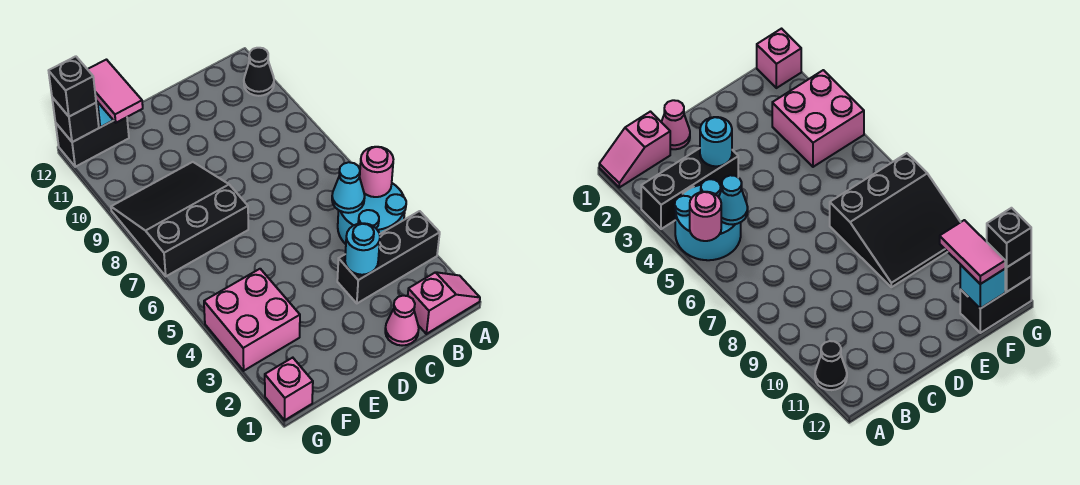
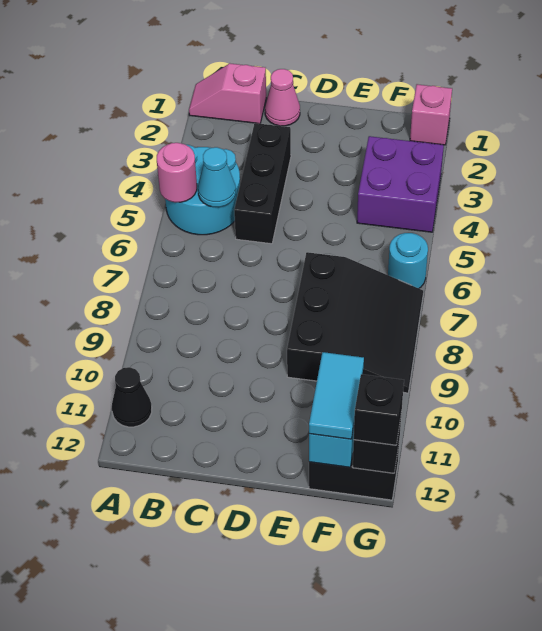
black 1x3 brick [337,211,440,303] -> black 1x3 brick turned to [234,123,291,244]
cyan 1x1 round brick [345,223,380,275] -> cyan 1x1 round brick moved to [388,233,428,288]
black 3x3 slope [111,162,248,276] -> black 3x3 slope turned to [287,252,423,393]
pink 2x2 brick [204,269,300,371] -> purple 2x2 brick [357,136,444,232]
pink 1x2 tile [88,60,143,123] -> cyan 1x2 tile [309,352,364,439]

